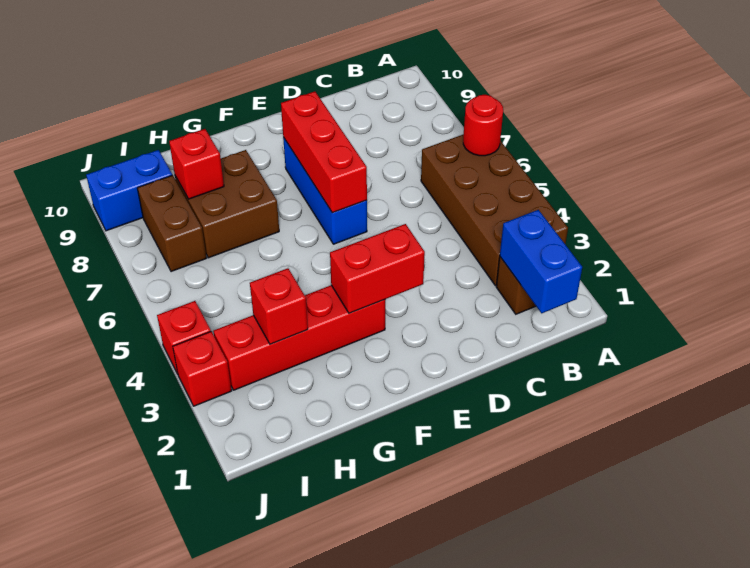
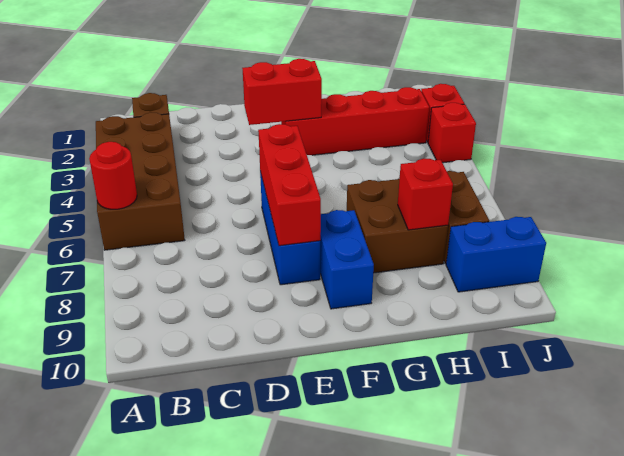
blue 1x2 brick [500,210,582,313] -> blue 1x2 brick moved to [320,210,374,309]
red 1x1 brick [250,268,308,344] -> none

